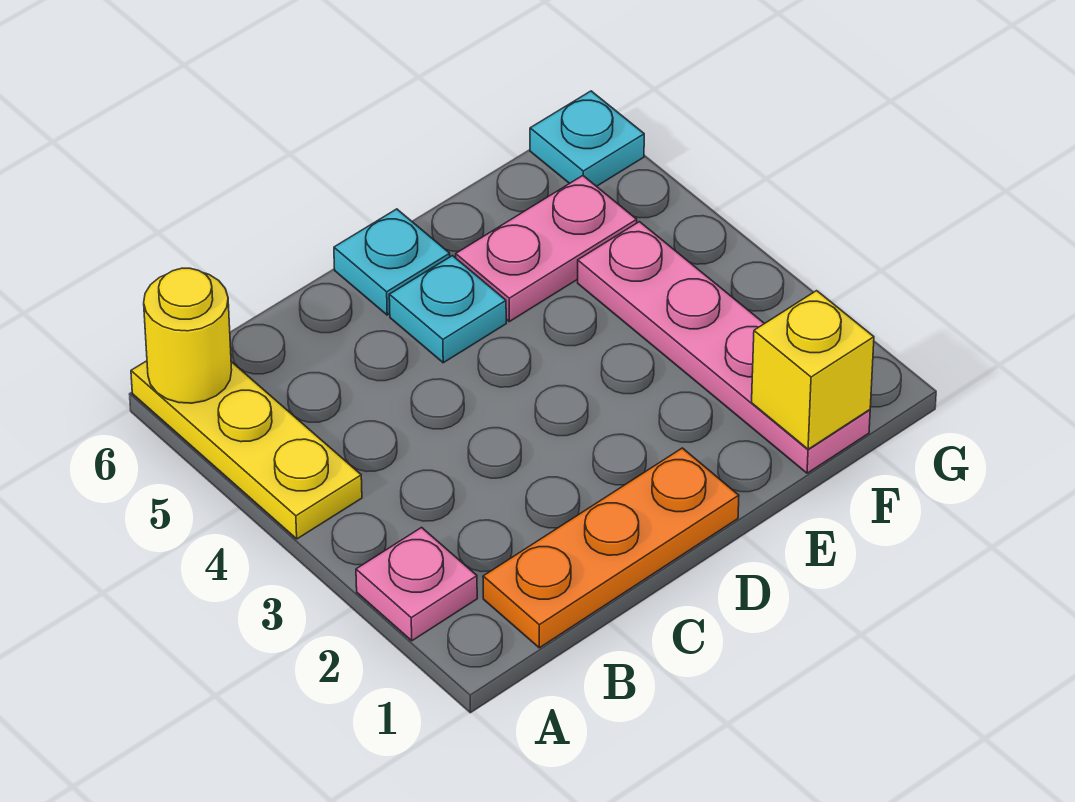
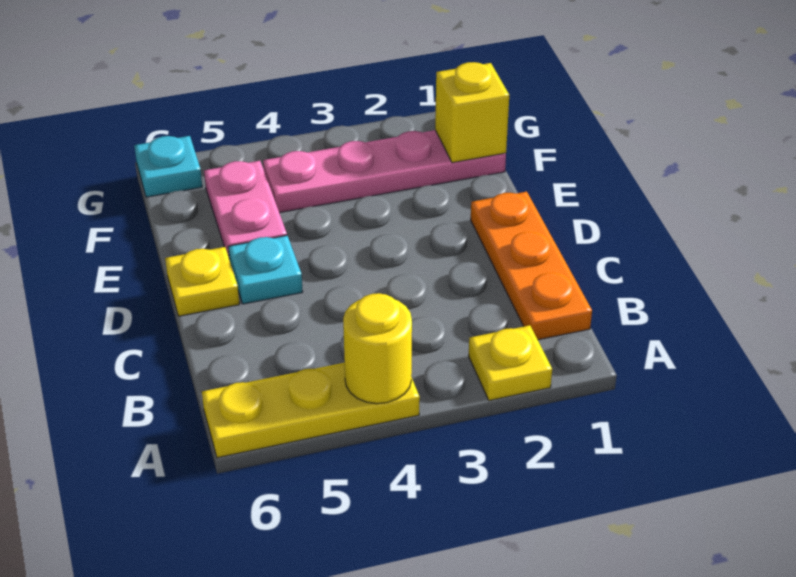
pink 1x1 plate [356,528,477,641] -> yellow 1x1 plate [469,325,552,401]
yellow 1x1 round brick [144,268,232,403] -> yellow 1x1 round brick moved to [343,293,412,404]
cyan 1x1 plate [334,209,450,315] -> yellow 1x1 plate [165,247,239,316]

